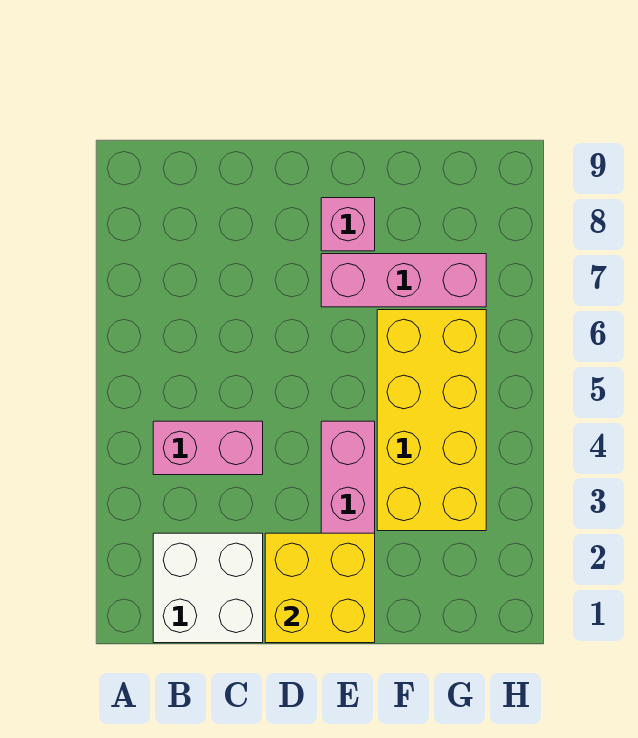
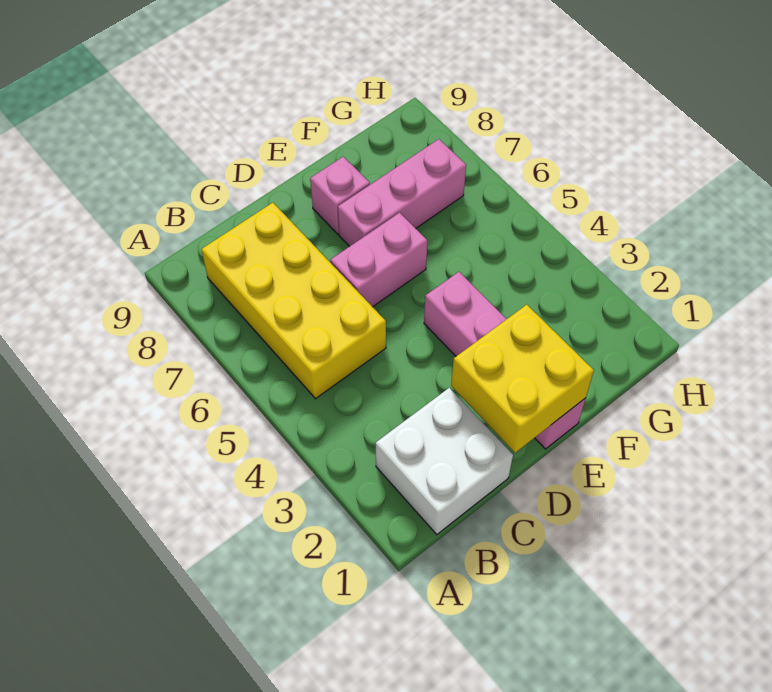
pink 1x2 brick [153,421,263,475] -> pink 1x2 brick moved to [330,213,427,307]
yellow 2x4 brick [377,310,486,531] -> yellow 2x4 brick moved to [201,203,386,399]

